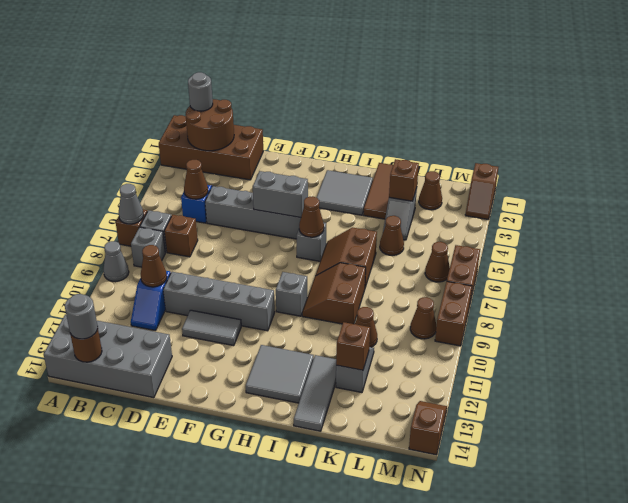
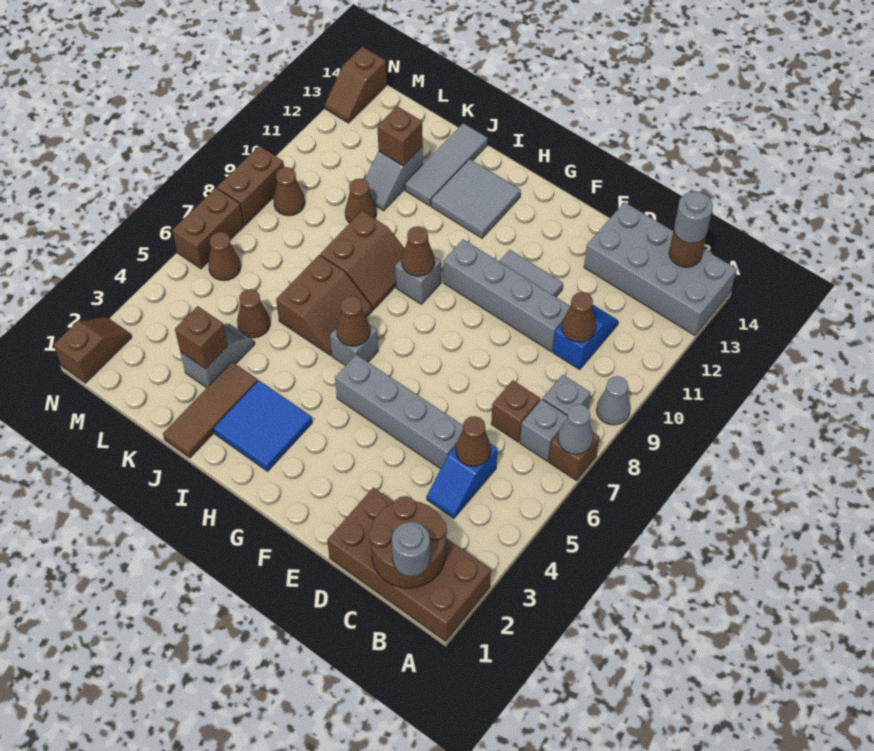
grey 1x2 brick [253,171,308,218] -> none
grey 2x2 tile [317,170,373,215] -> blue 2x2 tile [213,380,312,471]
brown 1x1 cone [419,171,442,210] -> brown 1x1 cone moved to [402,226,434,276]

